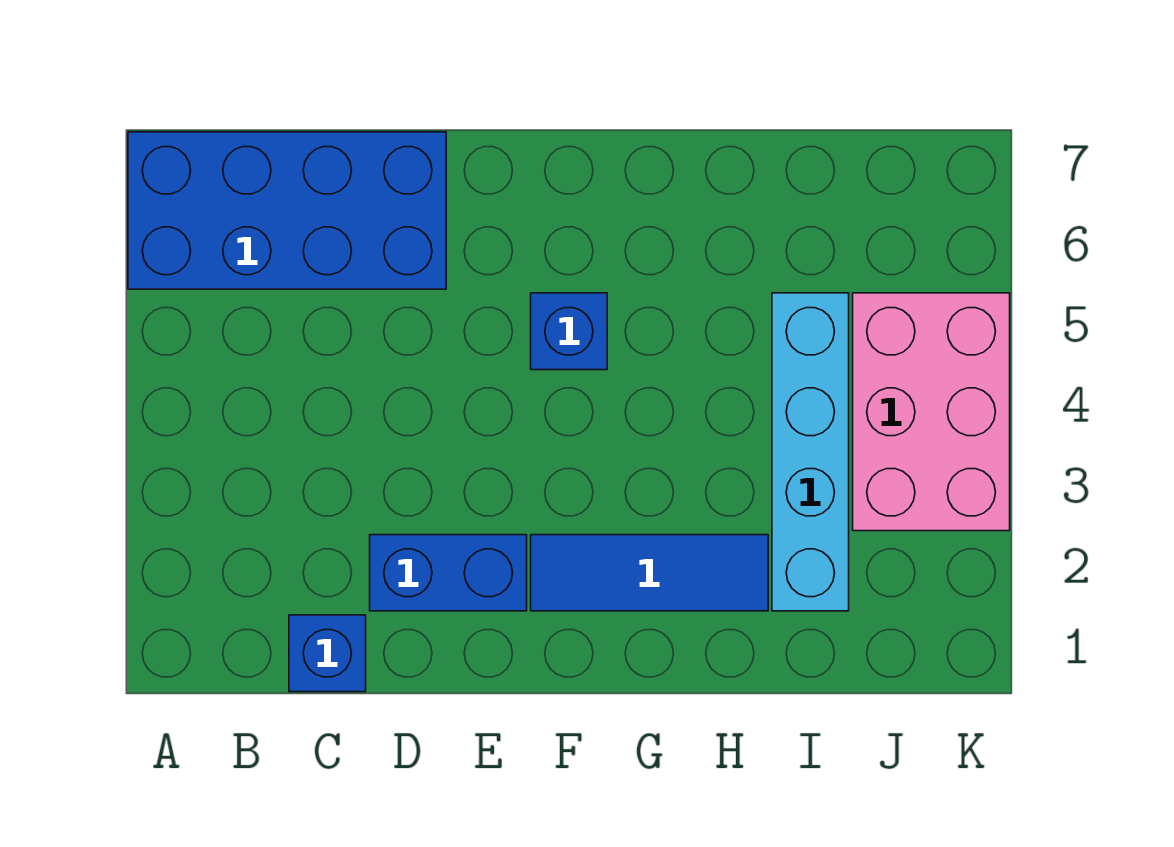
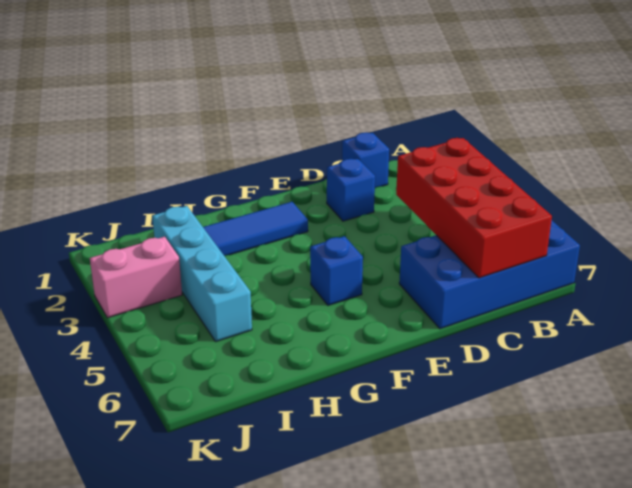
none -> red 2x4 brick [396,138,552,278]
blue 1x2 brick [370,535,527,611] -> blue 1x1 brick [327,159,375,221]
pink 2x3 brick [853,293,1010,531] -> pink 1x2 brick [90,237,182,318]

